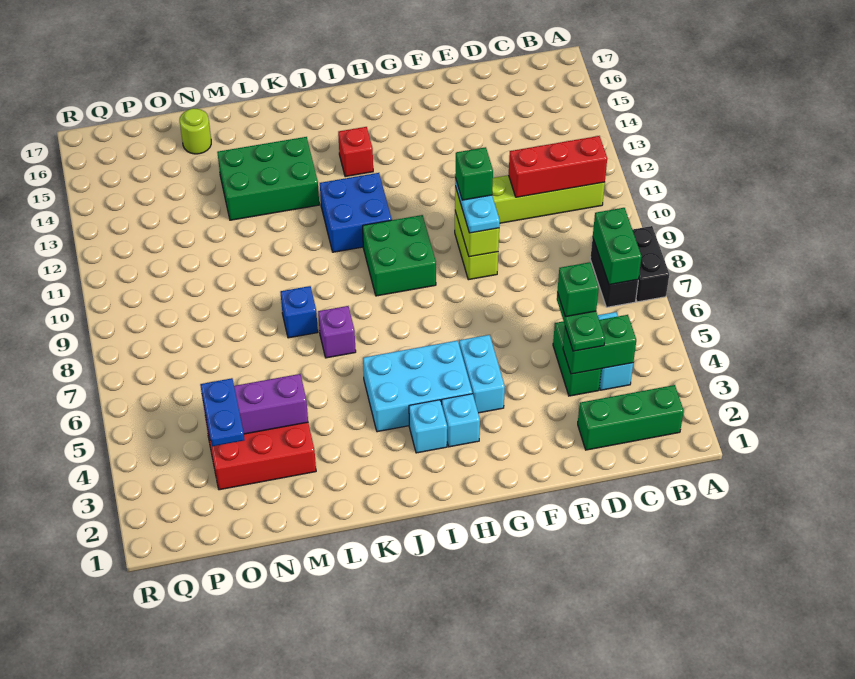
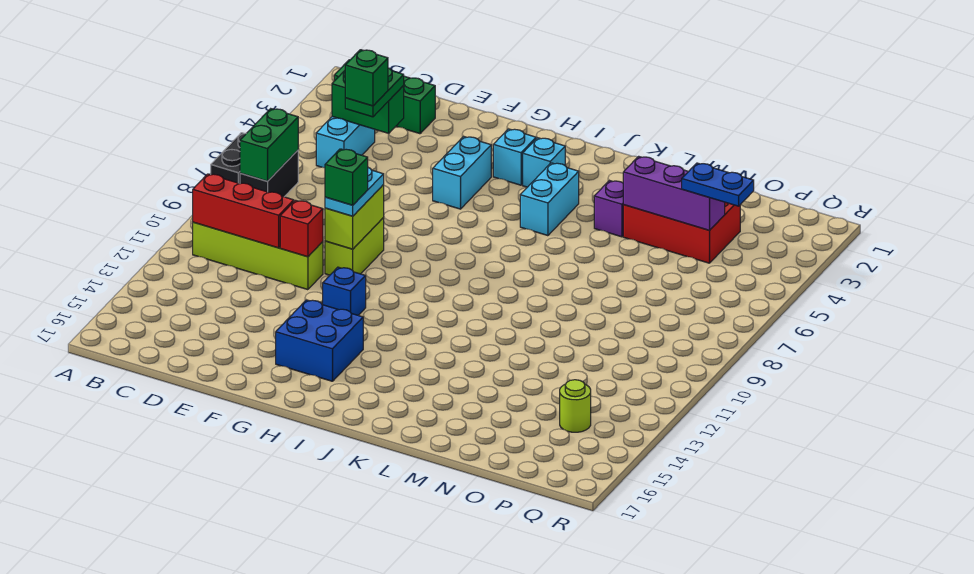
green 1x2 brick [553,321,601,396] -> none
cyan 2x3 brick [363,340,472,432] -> cyan 1x2 brick [520,163,579,236]
green 2x2 brick [363,215,436,296] -> none
blue 2x2 brick [320,173,392,252] -> blue 2x2 brick moved to [276,300,363,381]
red 1x1 brick [338,127,373,177] -> red 1x1 brick moved to [280,200,323,257]
purple 1x1 brick [318,306,356,358] -> purple 1x1 brick moved to [594,180,624,237]
green 2x3 brick [217,137,319,220] -> none
blue 1x1 brick [281,286,318,338] -> blue 1x1 brick moved to [323,267,366,315]
lime 1x1 round brick [180,108,211,154] -> lime 1x1 round brick moved to [560,380,591,432]
blue 1x2 plate [200,378,245,446] -> blue 1x2 plate turned to [682,163,754,206]

